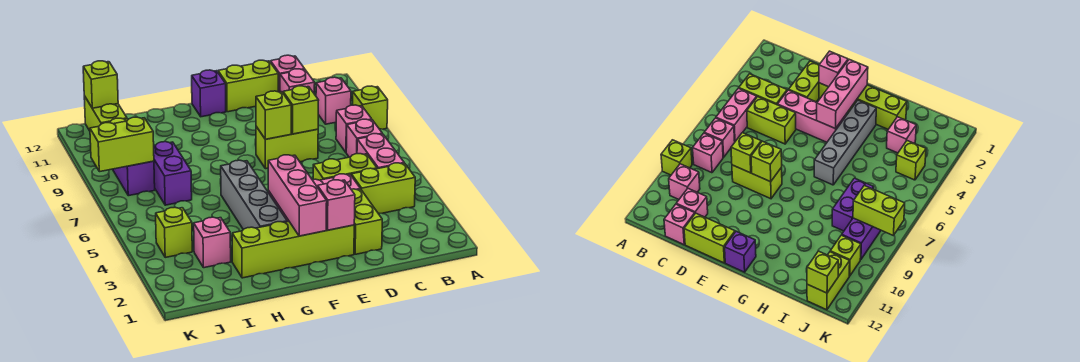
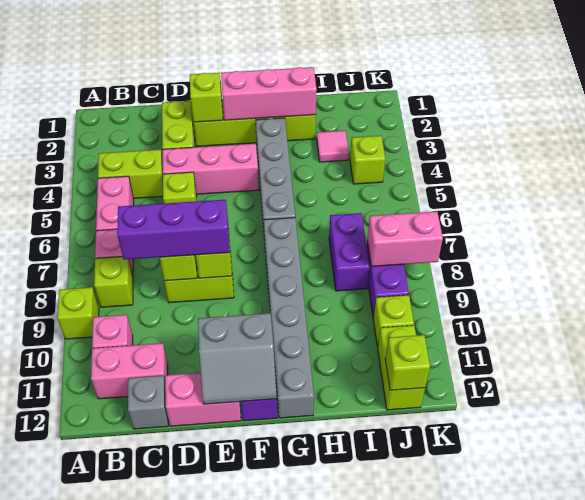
pink 1x1 brick [336,105,372,152] -> lime 1x1 brick [94,256,133,307]
lime 1x2 brick [313,154,377,180] -> lime 1x1 brick [163,172,197,203]
none -> purple 1x3 brick [117,200,230,260]
pink 1x1 brick [280,69,315,93] -> pink 1x2 brick [91,343,168,399]
pink 1x1 brick [271,55,304,92] -> grey 1x1 brick [128,375,168,429]
lime 1x2 brick [218,60,278,112] -> pink 1x2 brick [165,373,241,426]
pink 1x1 brick [318,180,355,230] -> lime 1x1 brick [190,73,223,122]
none -> grey 2x2 slope [198,313,277,404]
pink 1x3 brick [268,155,327,236] -> pink 1x3 brick turned to [221,67,317,120]
none -> grey 1x6 brick [264,218,314,418]
pink 1x1 brick [194,217,231,268] -> pink 1x1 tile [317,131,349,162]
lime 1x2 brick [90,117,154,172] -> pink 1x2 brick [367,211,443,267]

